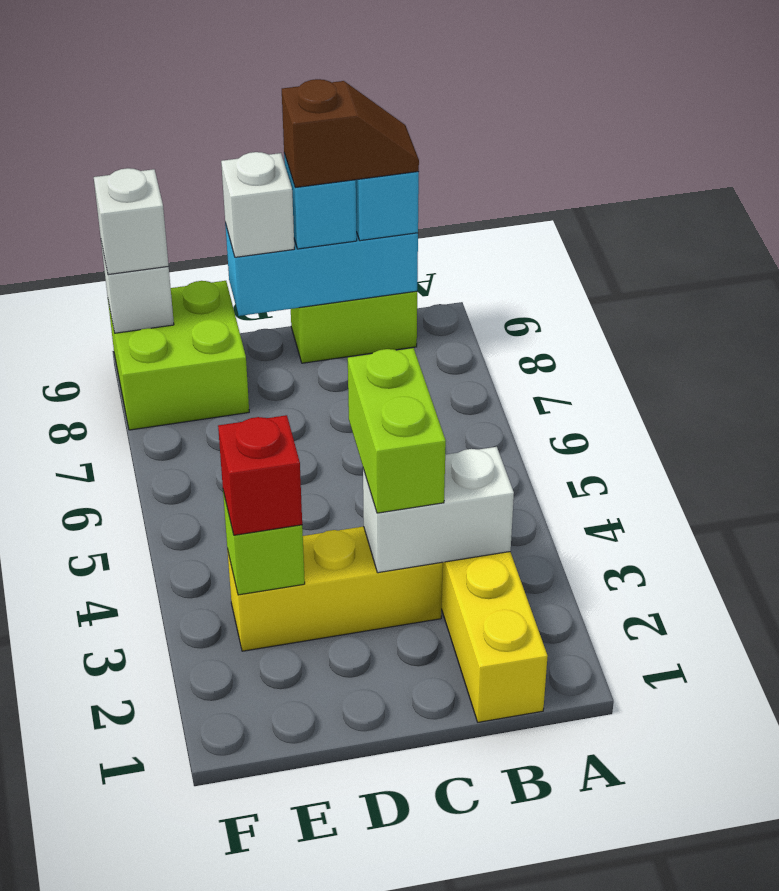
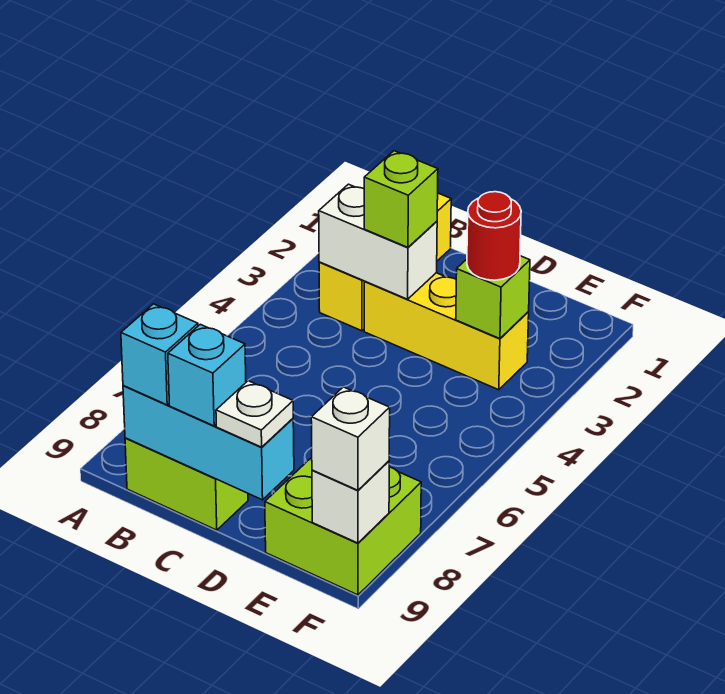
brown 1x2 slope [282,79,419,188] -> none
lime 1x2 brick [348,348,446,513] -> lime 1x1 brick [364,151,438,247]
white 1x1 brick [221,152,294,257] -> white 1x1 plate [216,381,293,447]
red 1x1 brick [218,415,302,535] -> red 1x1 round brick [467,192,521,280]

